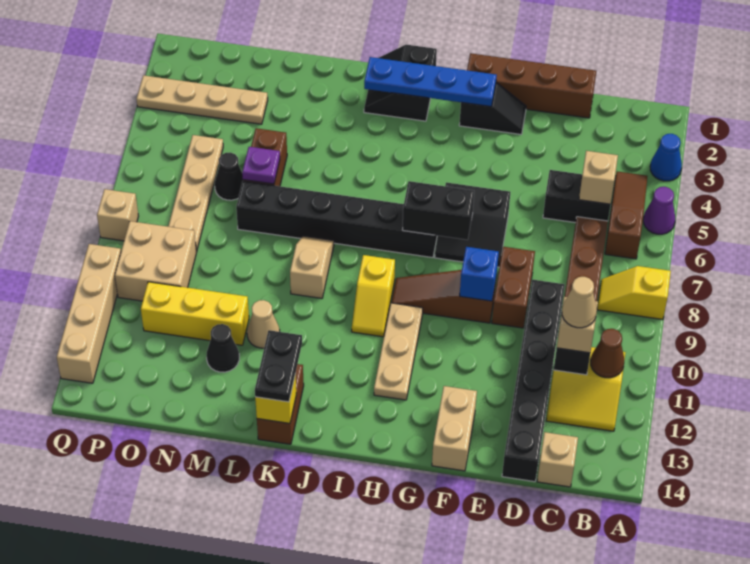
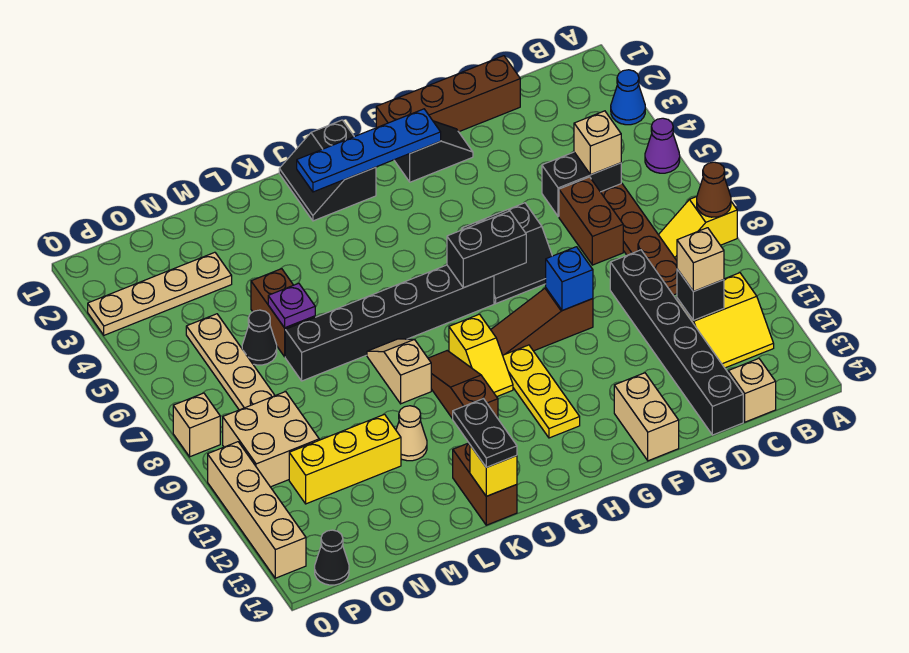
brown 1x3 slope [605,171,647,259] -> brown 1x3 slope moved to [428,351,498,419]
brown 1x1 cone [591,329,624,378] -> brown 1x1 cone moved to [697,162,731,217]
tan 1x1 cone [562,277,597,328] -> none
brown 1x2 brick [492,247,535,328] -> brown 1x2 brick moved to [559,177,623,265]
tan 1x3 plate [374,303,423,400] -> yellow 1x3 plate [503,345,580,438]
black 1x1 cone [206,324,239,372] -> black 1x1 cone moved to [315,530,349,585]

